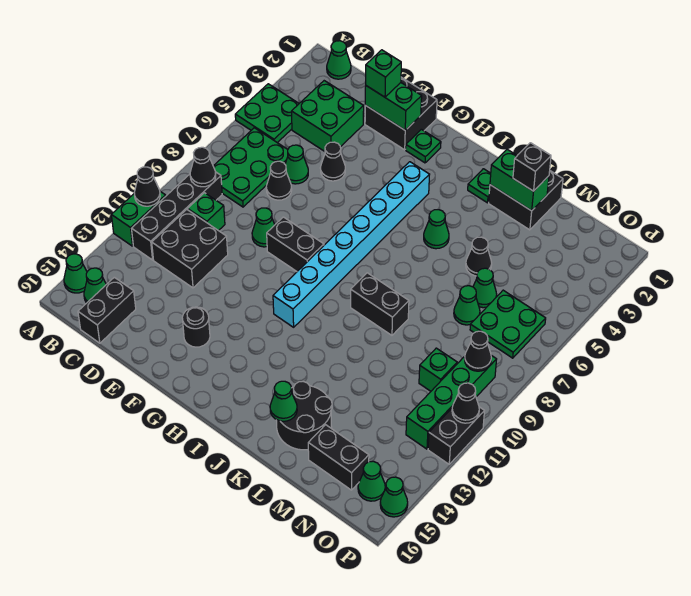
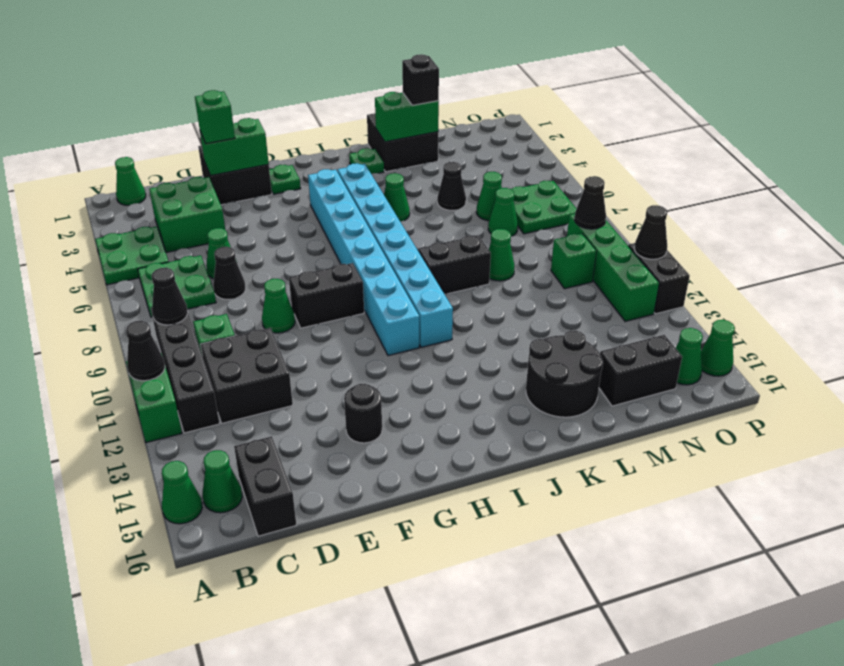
green 2x3 plate [213,128,288,207] -> green 2x2 plate [138,255,216,317]
black 1x1 cone [321,142,345,181] -> none
none -> cyan 1x8 brick [337,163,453,347]
green 1x1 cone [270,381,297,421] -> green 1x1 cone moved to [489,229,515,281]

